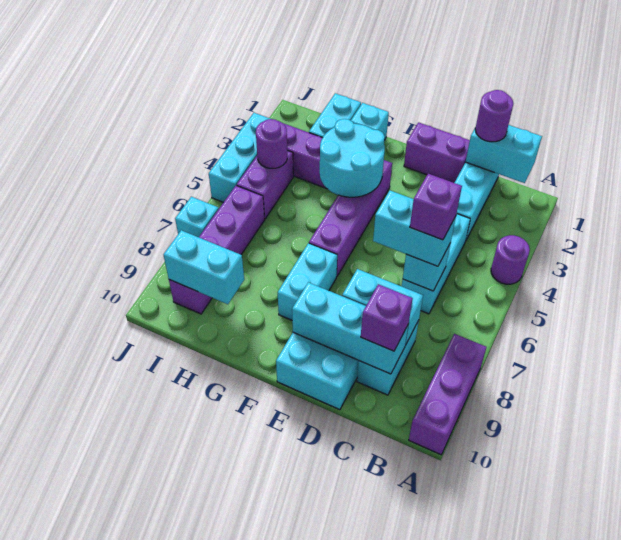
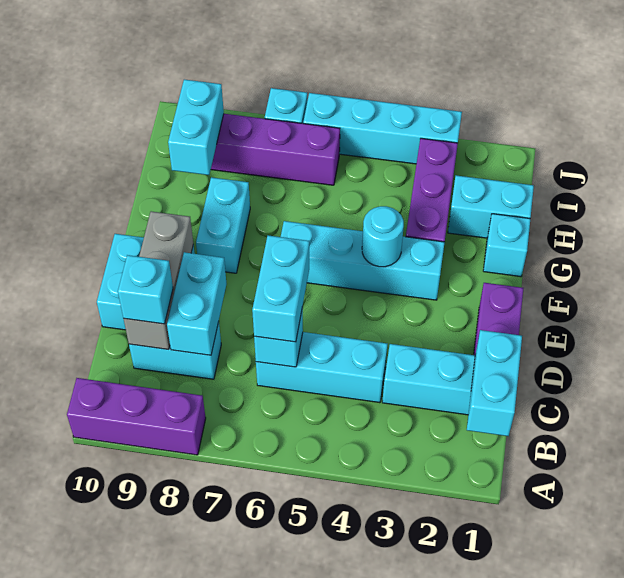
purple 1x1 round brick [491,235,530,284] -> none
purple 1x1 round brick [475,90,513,142] -> none
purple 1x1 brick [410,174,462,240] -> none
cyan 1x3 brick [292,282,408,374] -> grey 1x3 brick [124,211,193,350]
purple 1x1 brick [361,284,413,351] -> cyan 1x1 brick [118,255,173,324]
purple 1x4 brick [309,160,392,276] -> cyan 1x4 brick [281,221,445,300]
cyan 2x2 round brick [320,119,385,197] -> cyan 1x1 round brick [362,206,404,267]
cyan 1x2 brick [278,243,337,320] -> cyan 1x2 brick turned to [196,177,250,273]
purple 1x2 brick [237,151,293,219] -> none
purple 1x1 round brick [256,119,287,168] -> none
cyan 1x3 brick [209,113,270,202] -> cyan 1x4 brick [303,93,462,164]

